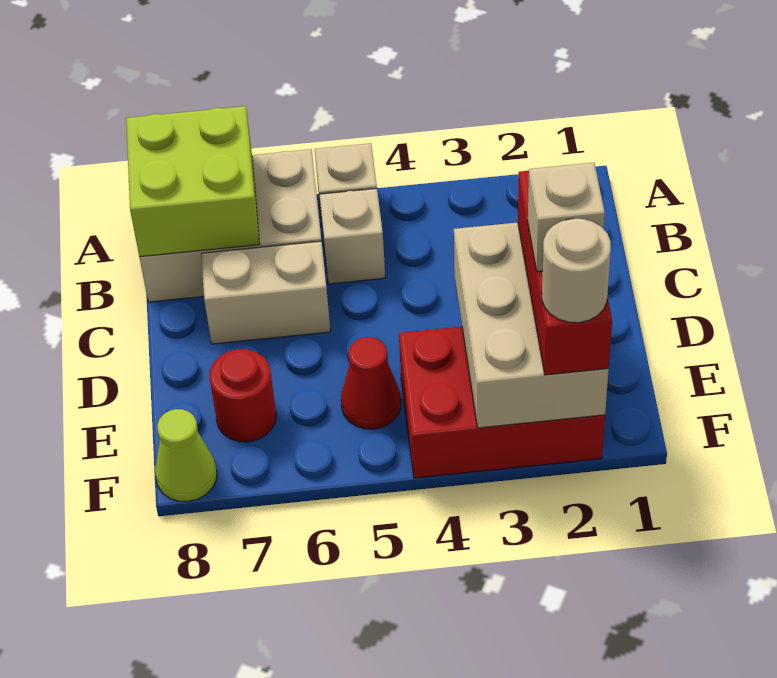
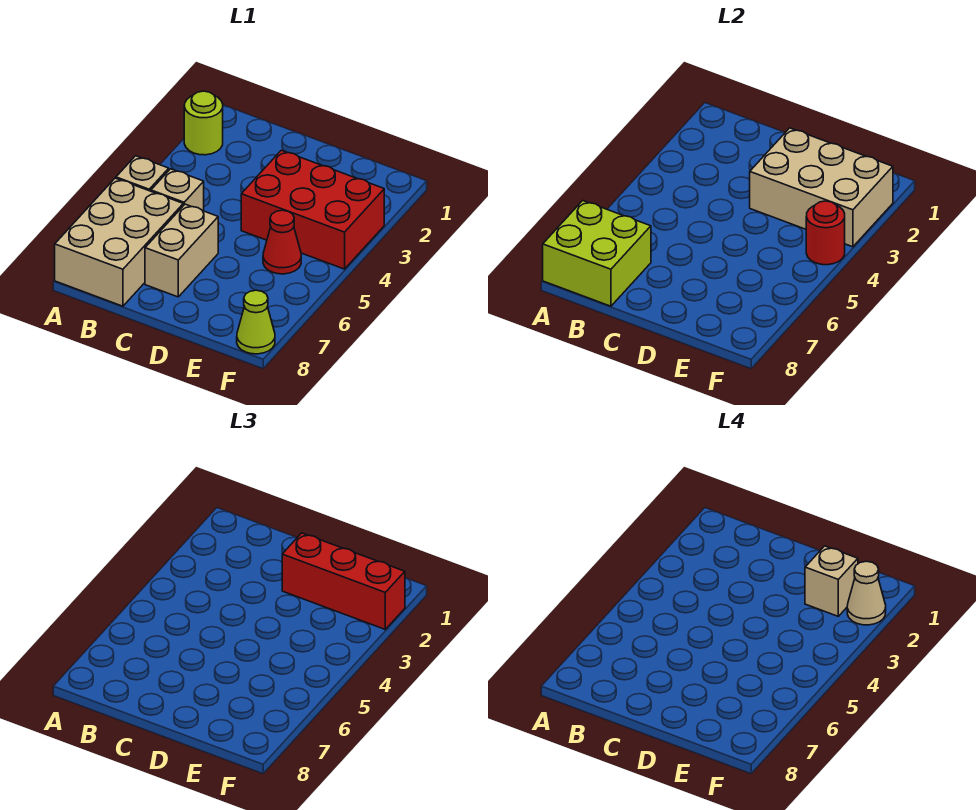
none -> lime 1x1 round brick [184,91,223,155]
red 2x3 brick [399,327,605,478] -> red 2x3 brick turned to [241,150,384,269]
red 1x1 round brick [209,349,276,442] -> red 1x1 round brick moved to [806,201,845,265]
tan 1x1 round brick [542,219,611,323] -> tan 1x1 cone [847,561,886,625]

